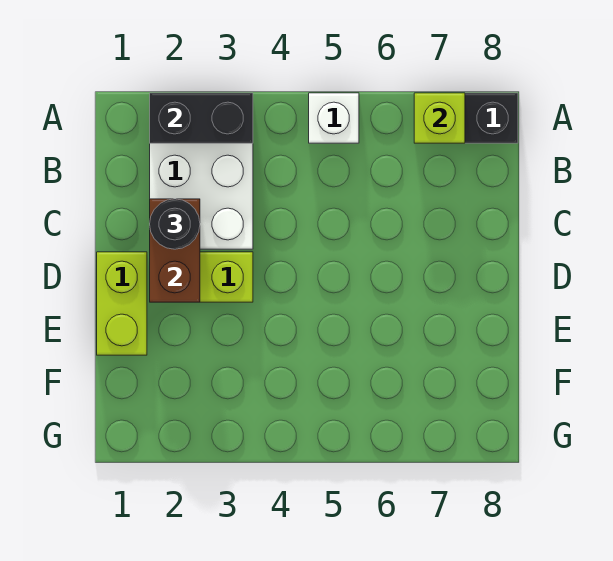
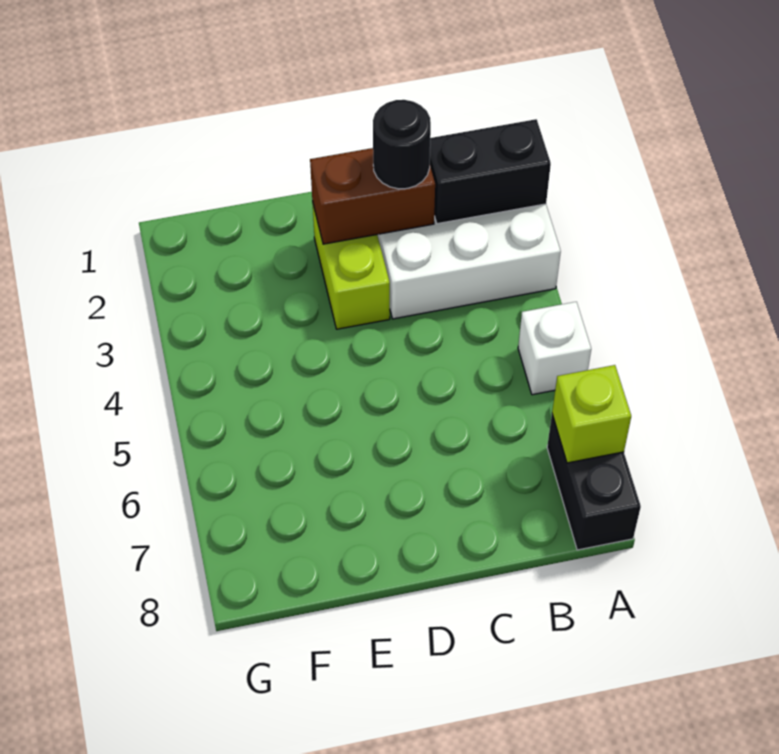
black 1x2 brick [150,93,253,143] -> black 1x2 brick turned to [430,119,551,224]
lime 1x2 brick [97,252,147,355] -> none

